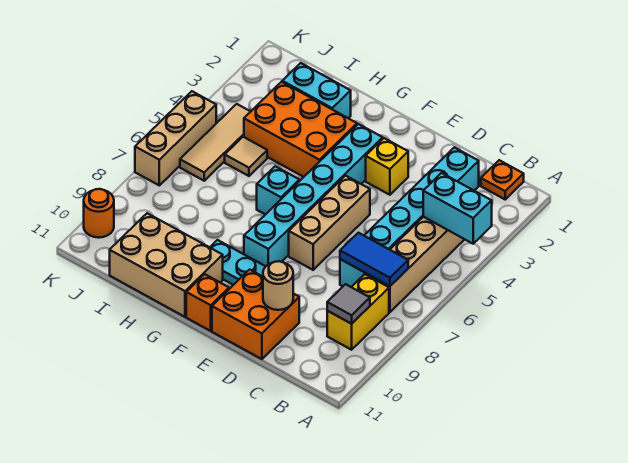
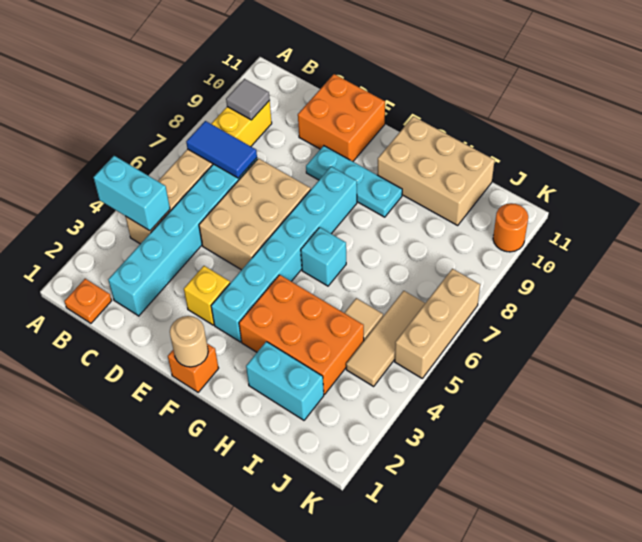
tan 1x1 round brick [263,261,293,310] -> tan 1x1 round brick moved to [170,316,208,367]
tan 1x3 brick [289,176,370,270] -> tan 2x3 brick [199,158,311,270]
orange 1x1 brick [186,274,229,331] -> orange 1x1 brick moved to [168,344,219,392]

